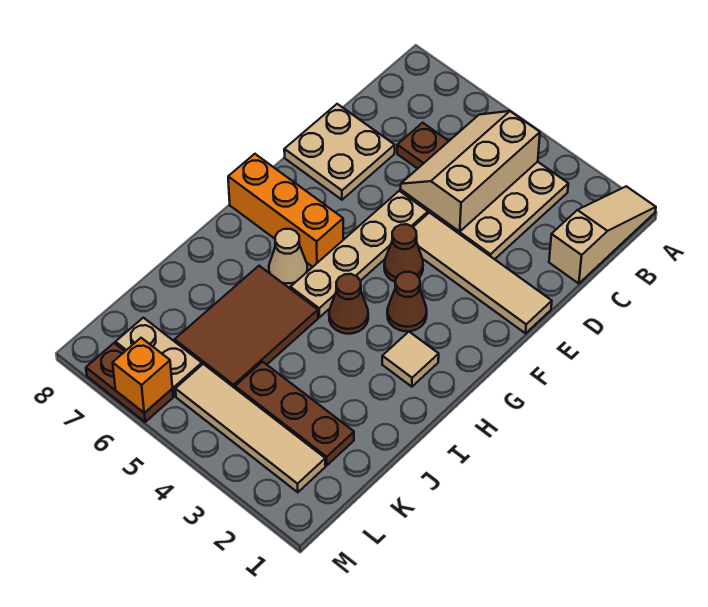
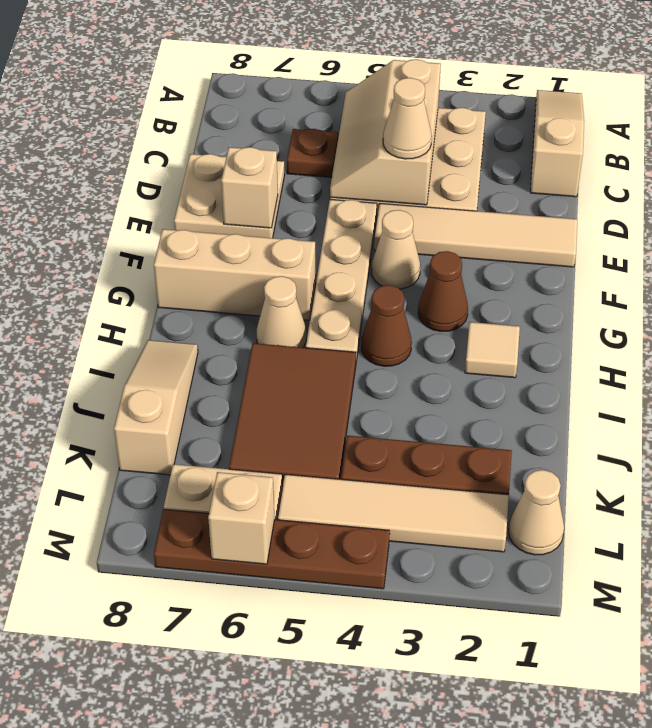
none -> tan 1x1 cone [383,78,432,159]
none -> tan 1x1 brick [221,147,278,228]
brown 1x1 cone [384,224,423,282] -> tan 1x1 cone [372,210,420,289]
orange 1x3 brick [228,154,343,267] -> tan 1x3 brick [154,229,316,320]
none -> tan 1x3 slope [114,340,198,475]
none -> tan 1x1 cone [509,470,564,555]
brown 1x2 plate [86,343,173,422] -> brown 1x4 plate [154,509,390,589]
orange 1x1 brick [113,338,172,413] -> tan 1x1 brick [208,472,274,564]

